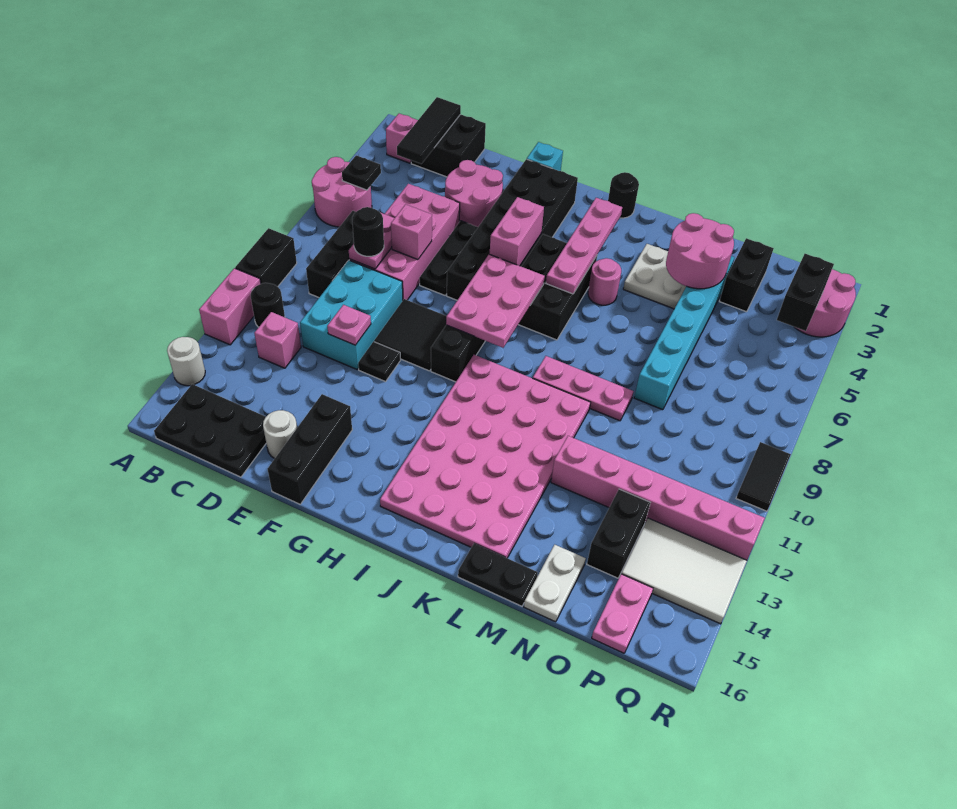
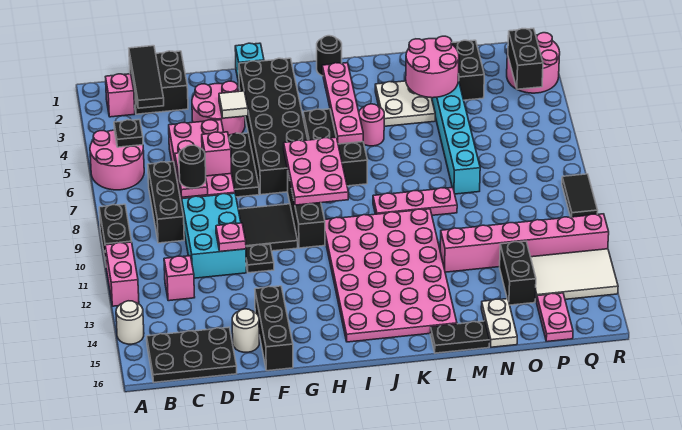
black 1x1 round brick [251,283,285,327] -> none
none -> white 1x1 tile [219,91,248,118]
pink 1x2 brick [490,197,544,266] -> none

